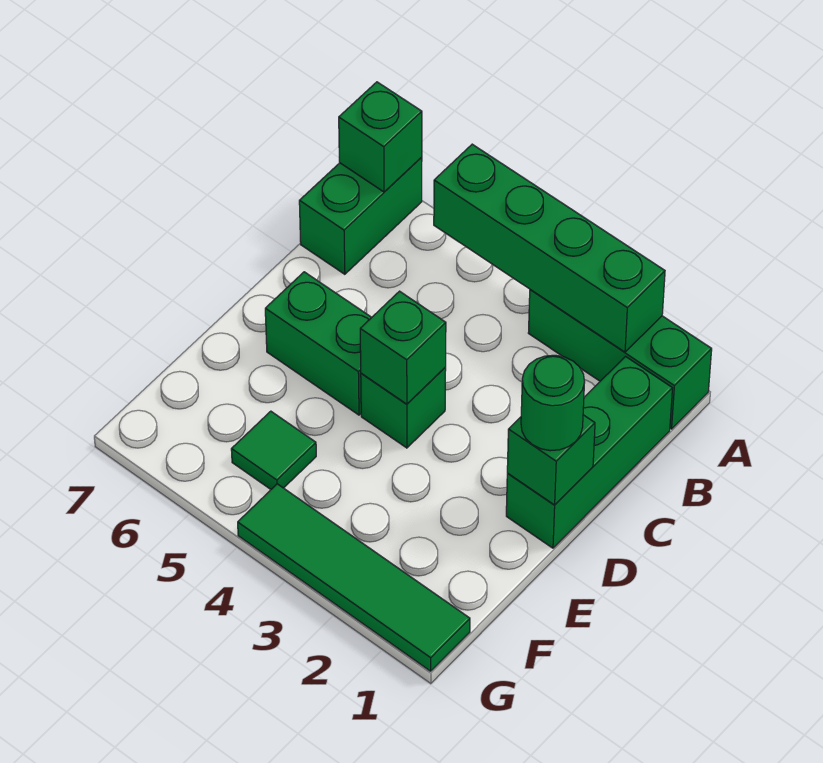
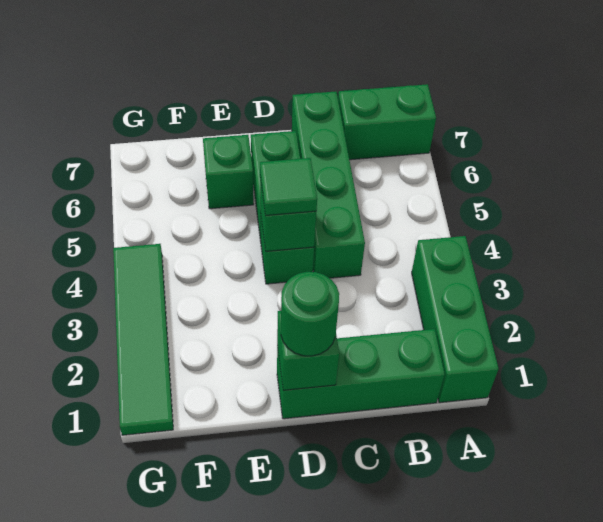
green 1x4 brick [434,144,665,352] -> green 1x4 brick moved to [292,91,365,278]
green 1x1 brick [339,82,422,192] -> green 1x1 brick moved to [203,135,254,209]
green 1x1 tile [231,411,316,489] -> green 1x1 tile moved to [260,158,317,216]

